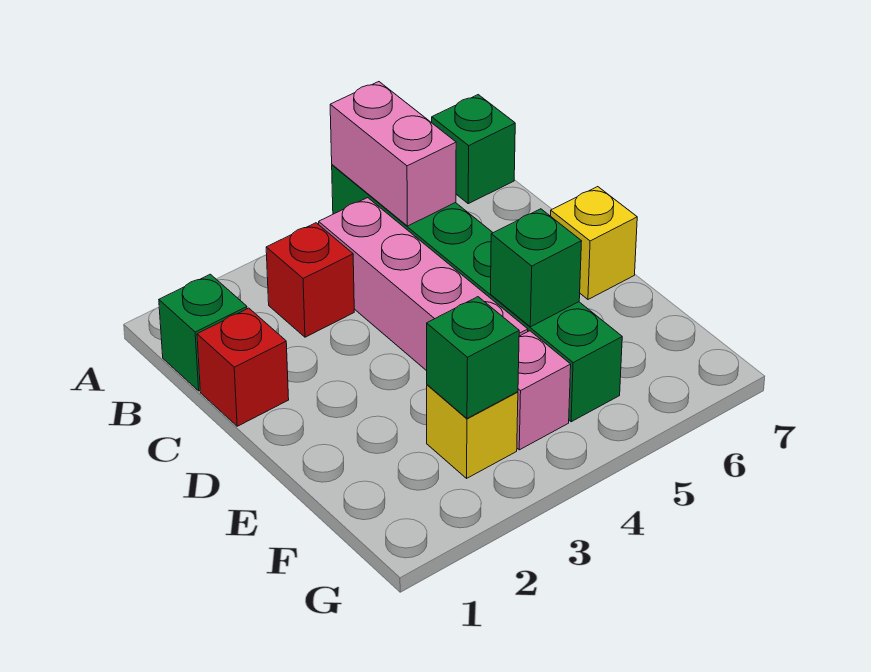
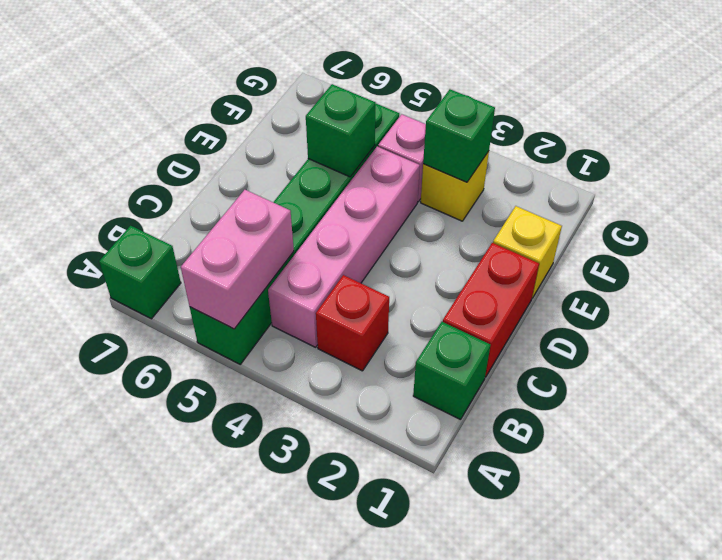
red 1x1 brick [197,308,289,426] -> red 1x2 brick [442,243,539,377]
yellow 1x1 brick [551,187,637,299] -> yellow 1x1 brick moved to [493,206,562,298]

